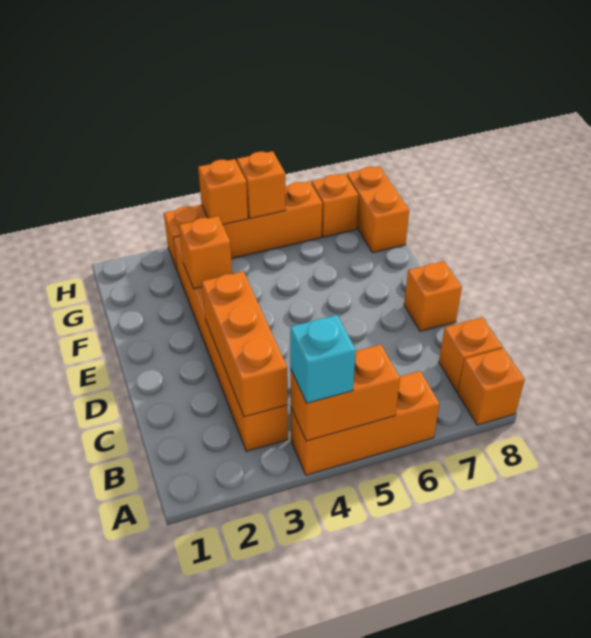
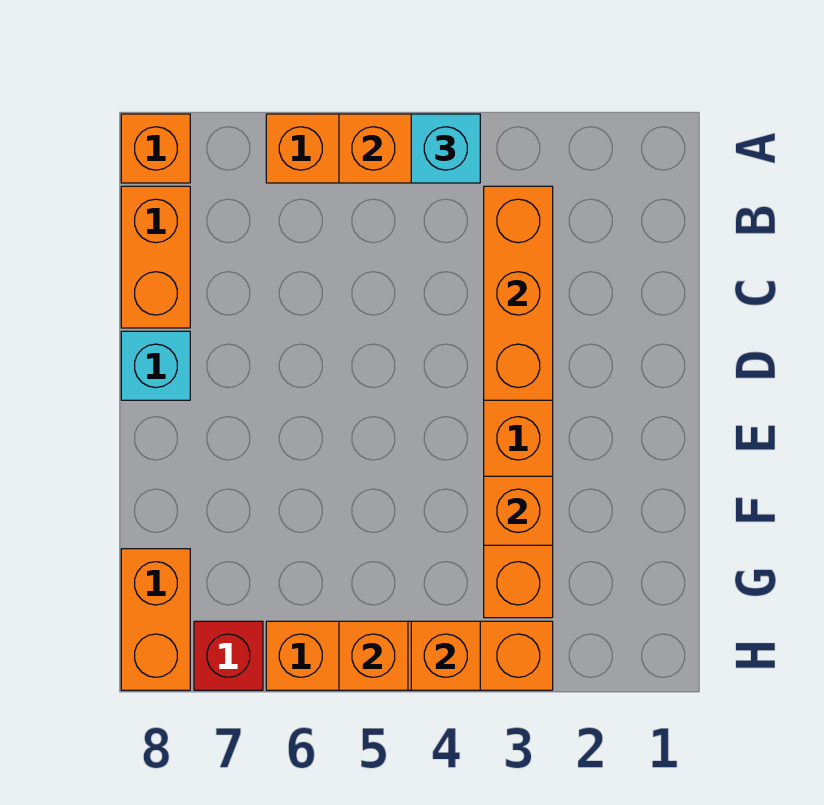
orange 1x1 brick [439,317,502,392] -> orange 1x2 brick [121,186,190,328]
orange 1x1 brick [404,261,462,331] -> cyan 1x1 brick [121,331,190,400]
orange 1x1 brick [311,174,358,237] -> red 1x1 brick [194,621,263,690]

